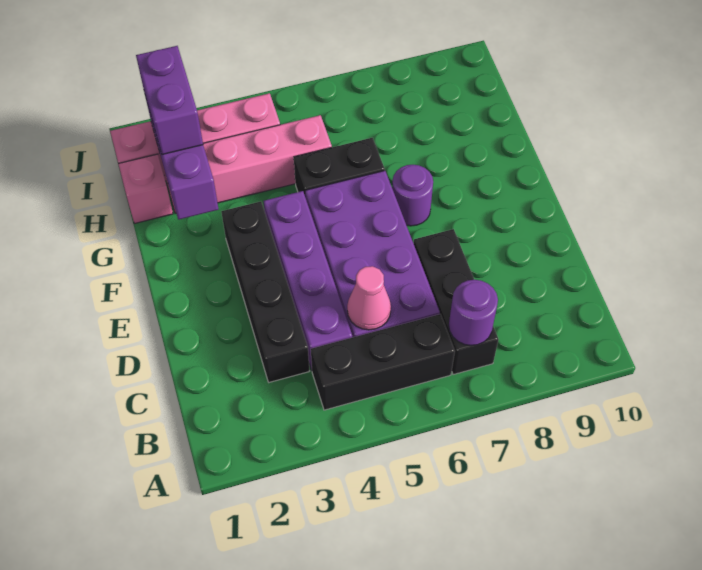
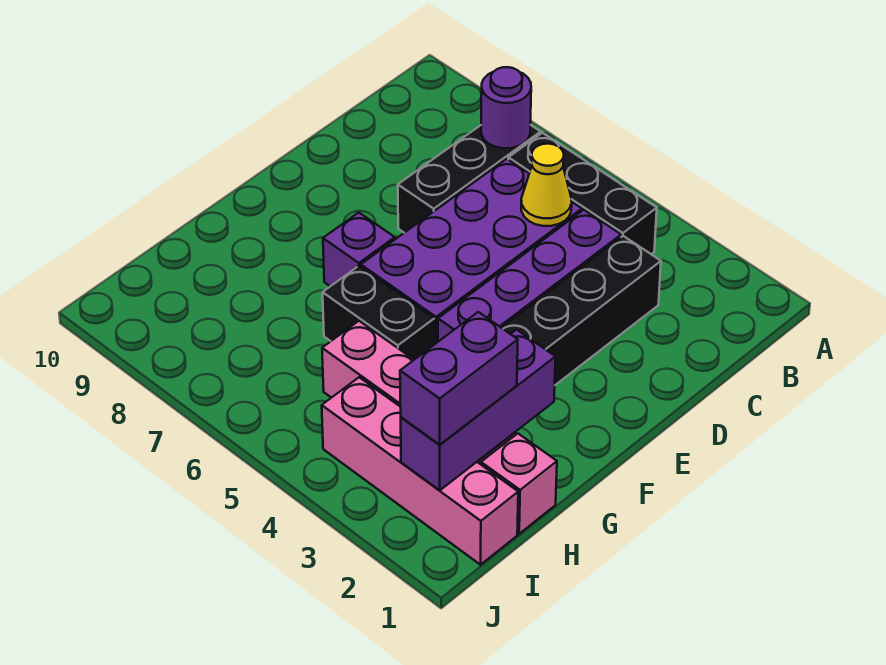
pink 1x1 cone [347,266,391,330] -> yellow 1x1 cone [521,144,572,226]
purple 1x1 round brick [392,165,433,226] -> purple 1x1 brick [323,213,395,286]

